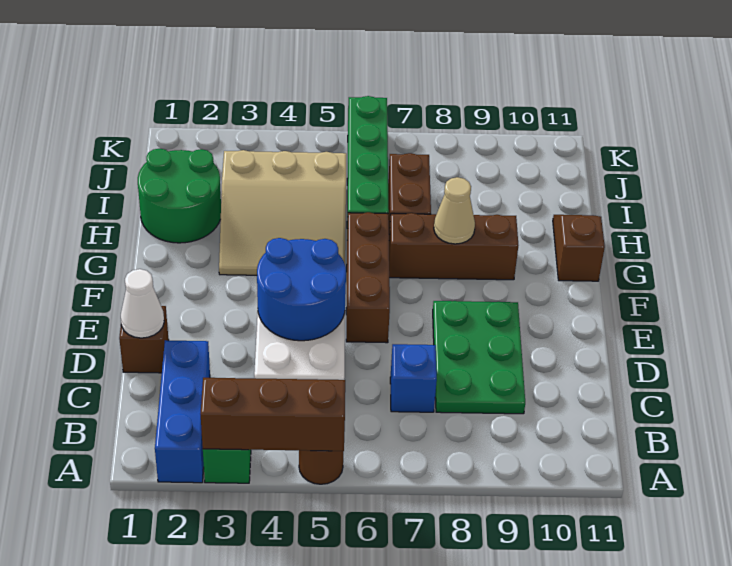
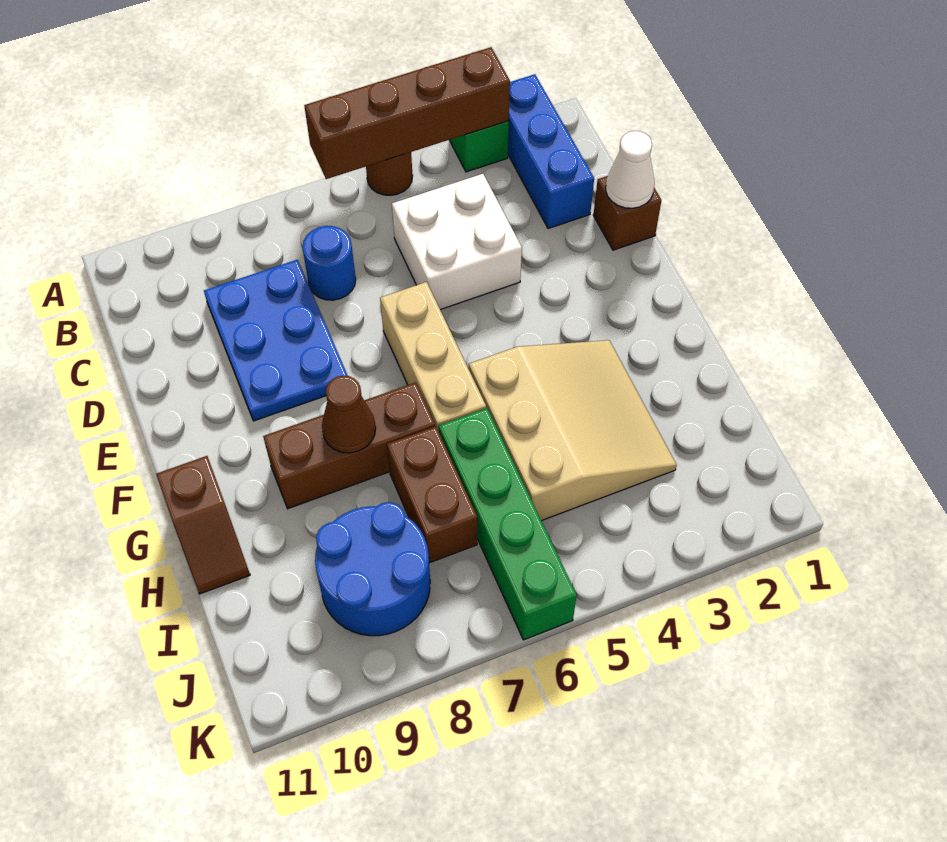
brown 1x3 brick [200,378,345,451] -> brown 1x4 brick [304,47,510,179]
blue 1x1 brick [390,344,437,412] -> blue 1x1 round brick [302,226,356,300]
green 2x3 plate [433,301,525,414] -> blue 2x3 plate [204,260,348,421]
blue 2x2 round brick [257,238,346,341] -> blue 2x2 round brick moved to [315,502,430,636]
brown 1x3 brick [346,212,390,343] -> tan 1x3 brick [380,282,486,432]
tan 3x3 slope [219,150,346,275] -> tan 3x3 slope turned to [469,340,677,521]
tan 1x1 cone [434,177,475,244] -> brown 1x1 cone [322,376,376,453]
green 2x2 round brick [138,149,221,243] -> none

